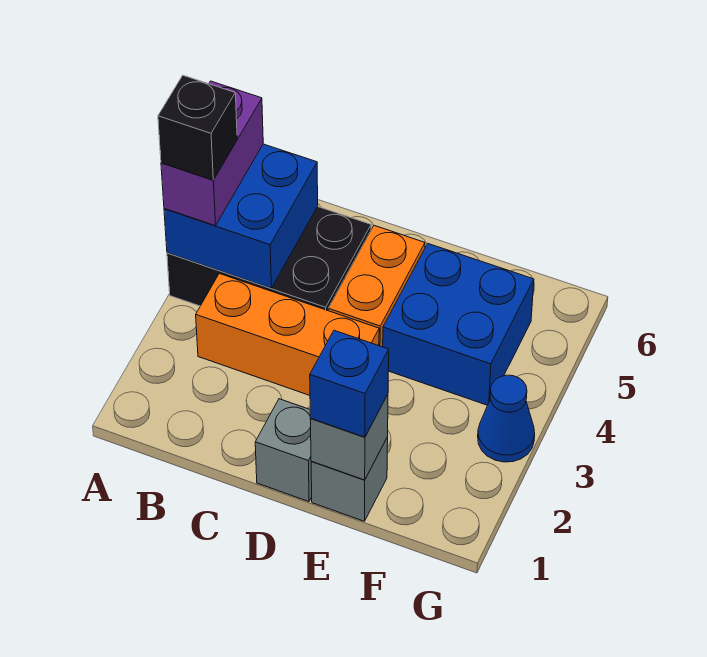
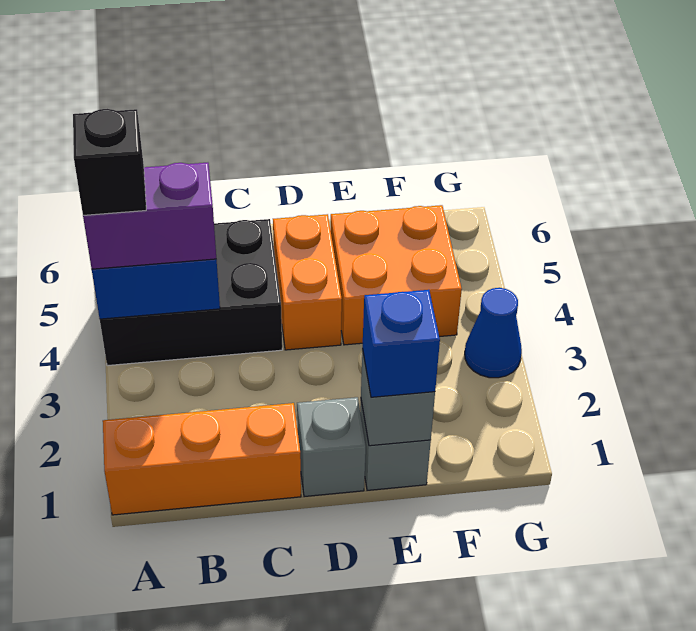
purple 1x2 brick [161,81,263,226] -> purple 1x2 brick turned to [83,163,216,269]
orange 1x3 brick [196,274,379,395] -> orange 1x3 brick moved to [103,403,301,515]
blue 2x2 brick [383,244,534,405] -> orange 2x2 brick [331,205,462,345]

